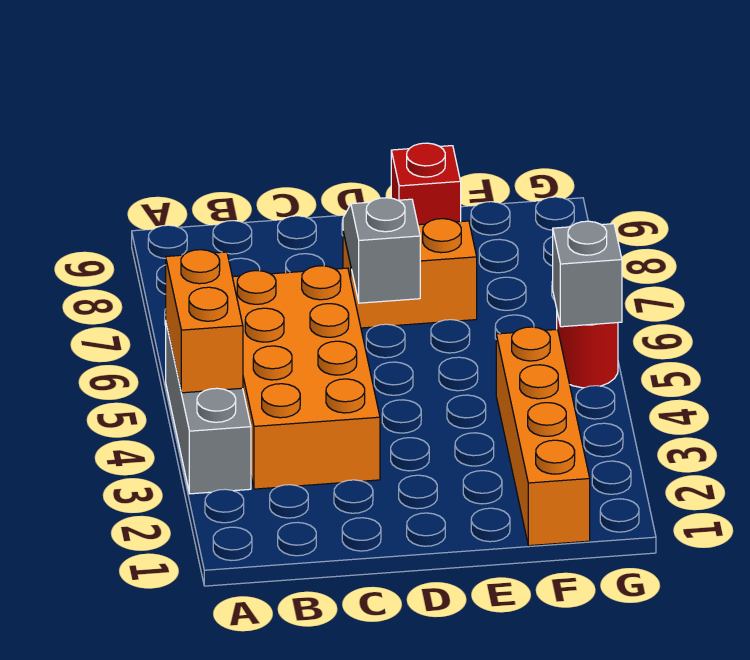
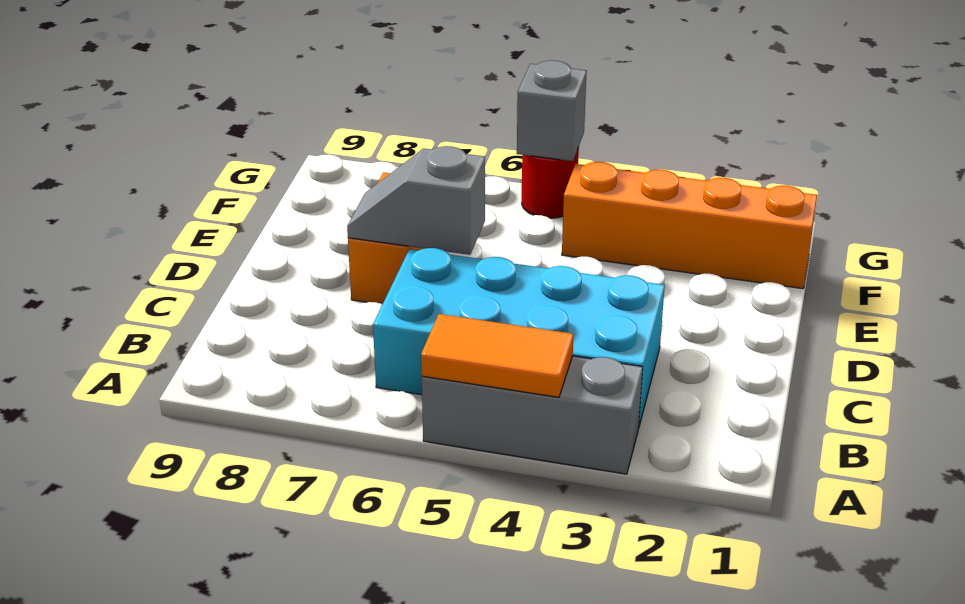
orange 1x2 brick [166,250,243,393] -> orange 1x2 tile [421,314,574,397]
orange 2x4 brick [233,266,380,489] -> cyan 2x4 brick [373,248,665,428]
red 1x1 brick [391,143,461,225] -> none

